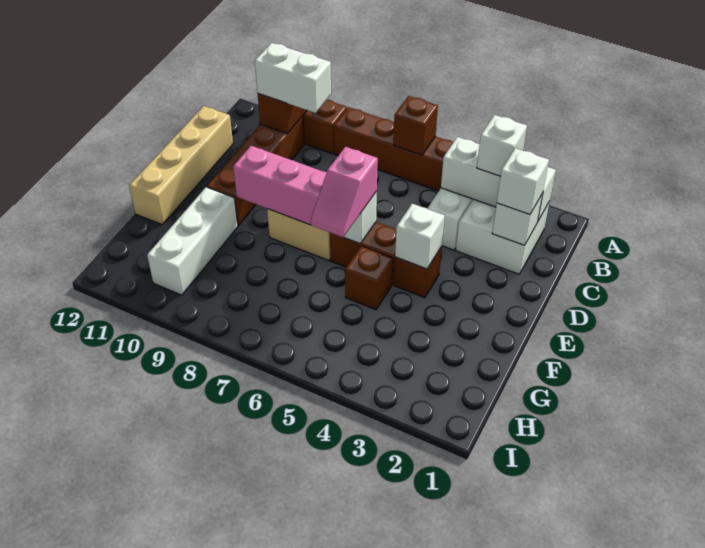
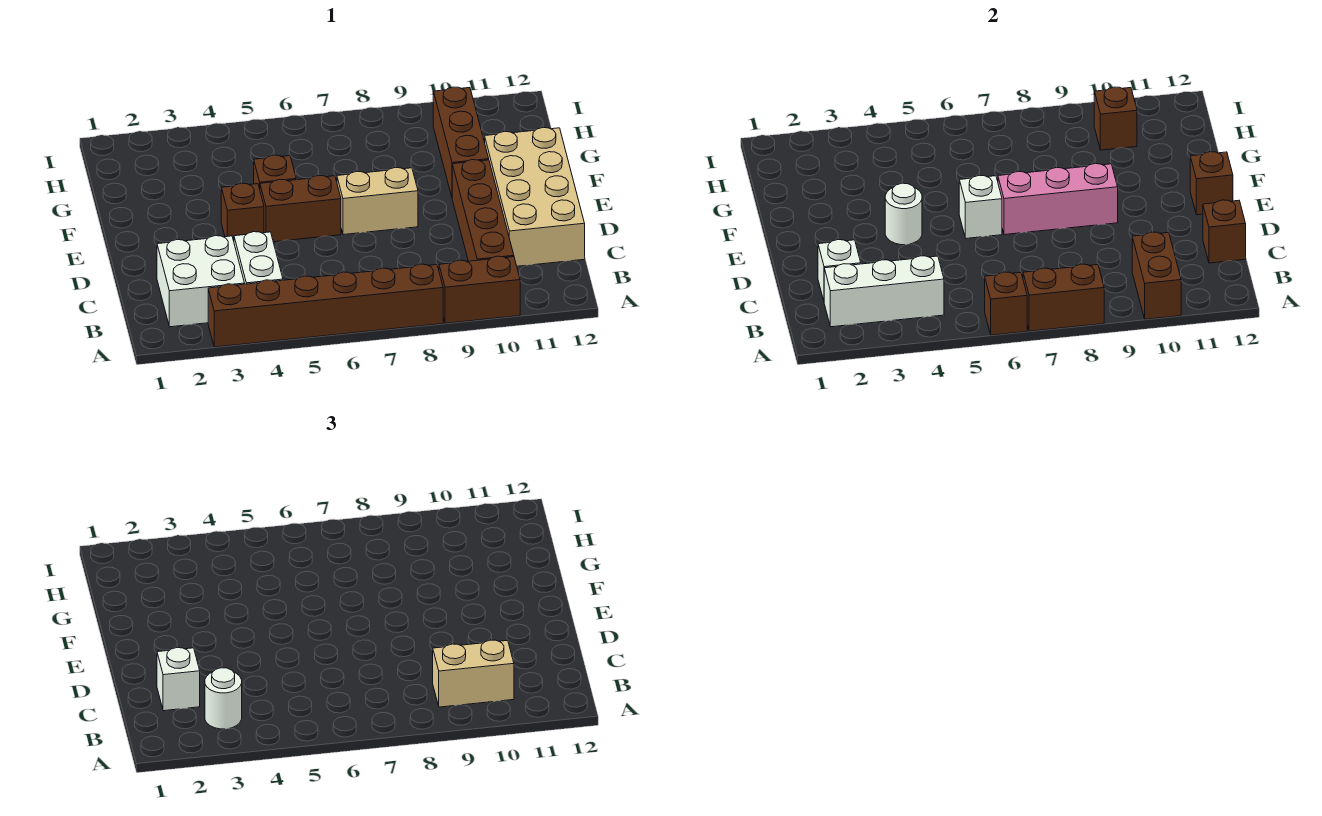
none -> brown 1x2 brick [1023,264,1104,331]
white 1x1 brick [477,115,527,176] -> white 1x1 round brick [205,668,242,729]
white 1x2 brick [255,43,331,113] -> tan 1x2 brick [433,640,514,707]
tan 1x4 brick [129,106,233,224] -> tan 2x4 brick [485,128,585,266]
none -> brown 1x1 brick [1203,200,1246,263]
white 1x1 brick [395,204,445,269] -> white 1x1 round brick [885,183,922,245]
pink 1x2 slope [311,147,378,237] -> none
none -> brown 1x1 brick [1190,152,1233,215]
white 1x3 brick [147,187,238,295] -> brown 1x3 brick [433,87,489,196]
none -> brown 1x1 brick [1094,87,1137,150]

